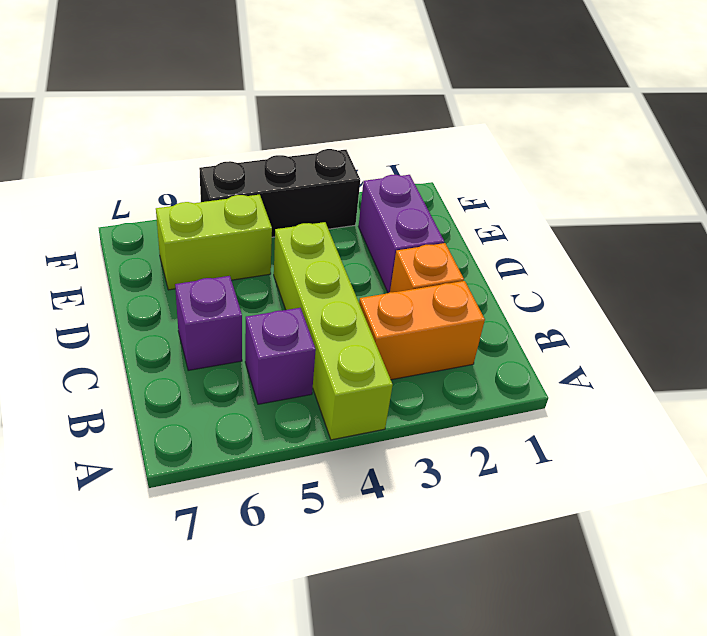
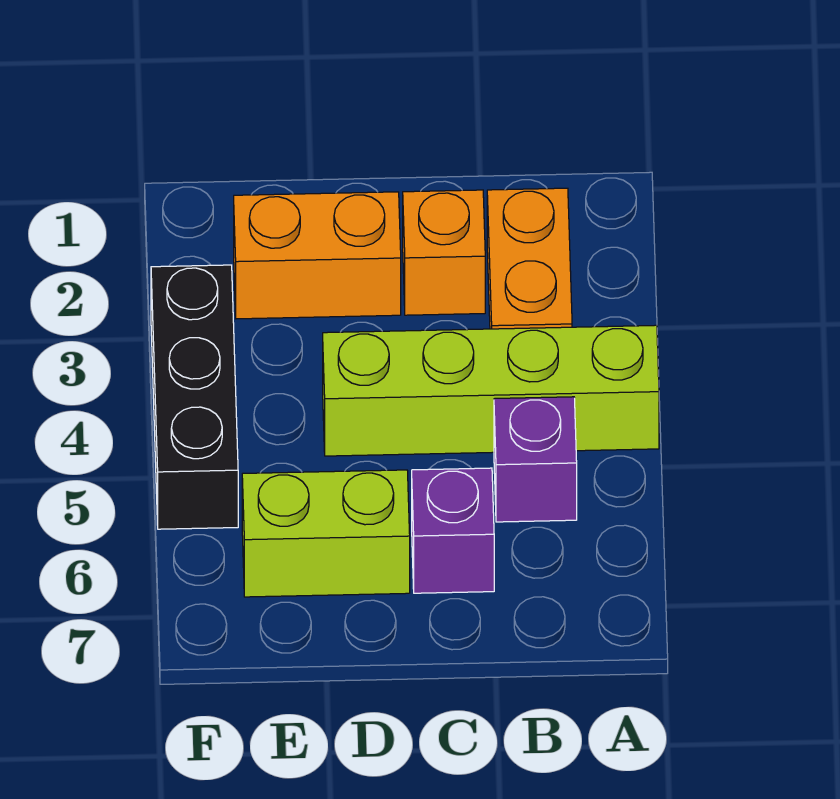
purple 1x2 brick [359,175,444,293] -> orange 1x2 brick [234,192,401,319]
lime 1x2 brick [156,195,272,290] -> lime 1x2 brick turned to [242,470,410,597]

